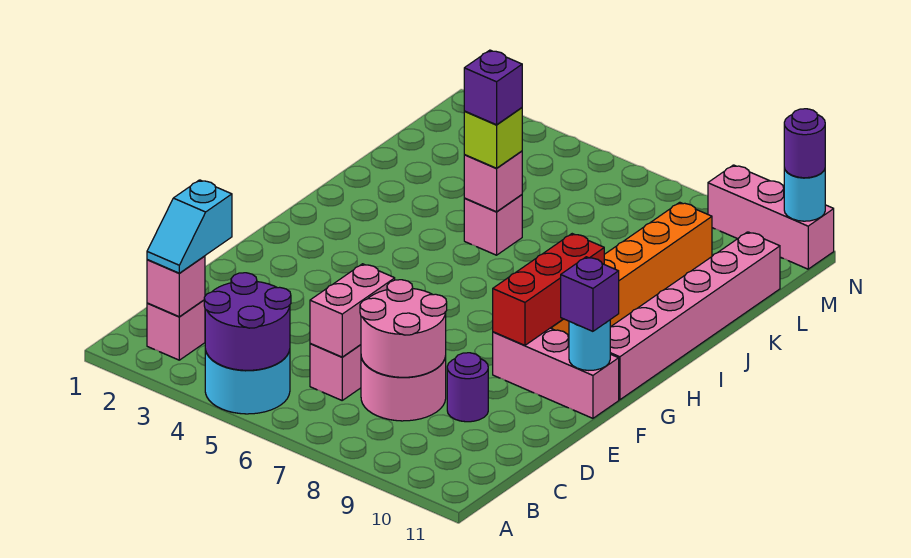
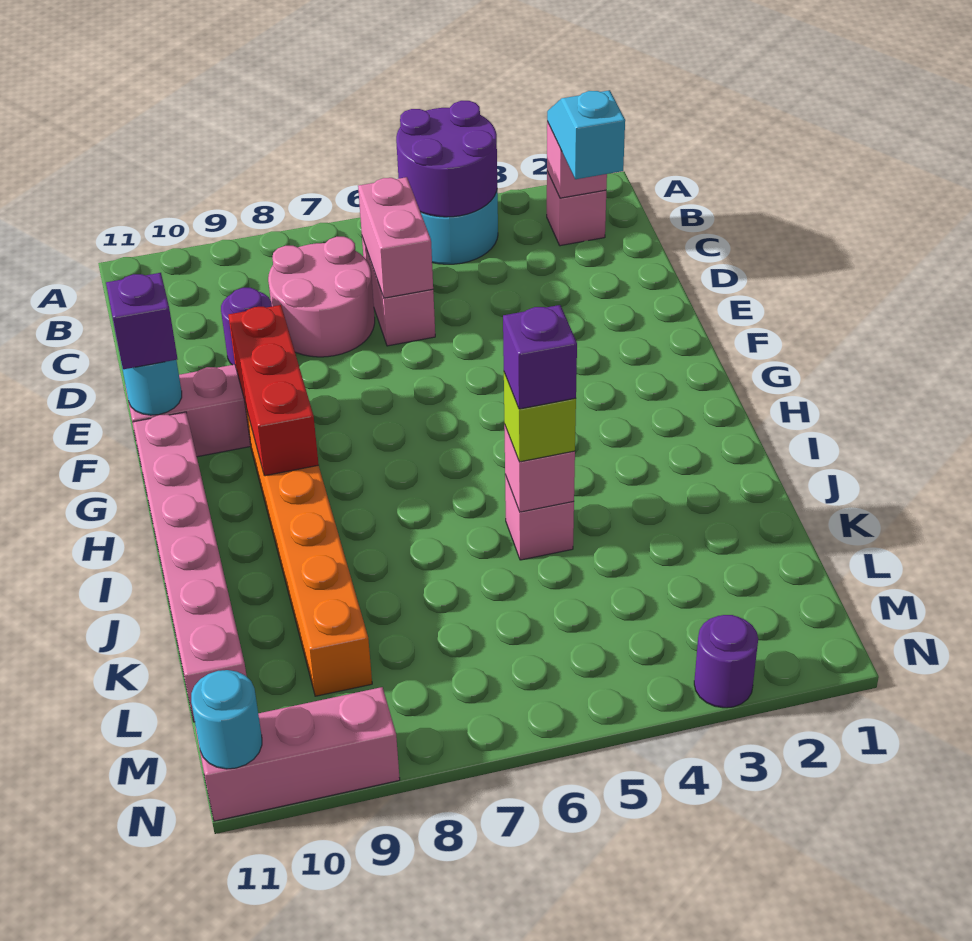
pink 2x2 round brick [360,280,447,377] -> none
purple 1x1 round brick [784,109,825,178] -> purple 1x1 round brick moved to [694,615,758,708]

